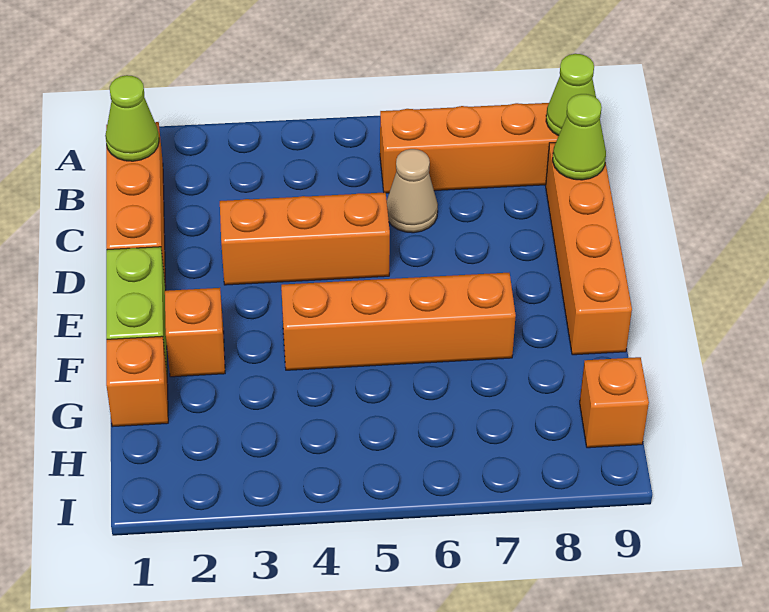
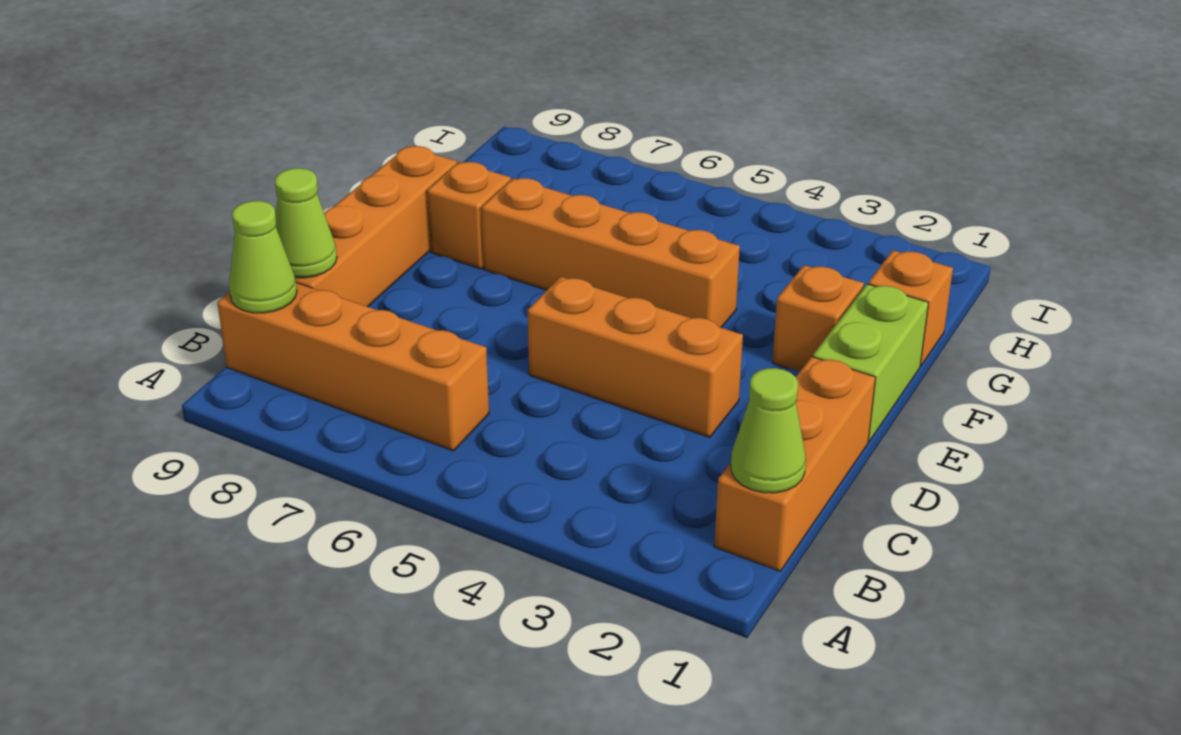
tan 1x1 cone [387,149,438,233] -> none
orange 1x1 brick [580,357,649,448] -> orange 1x1 brick moved to [427,162,511,269]

